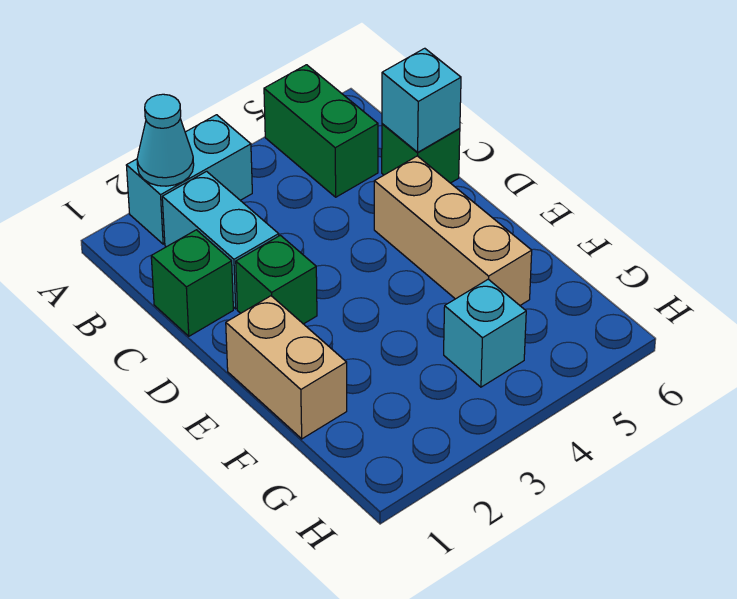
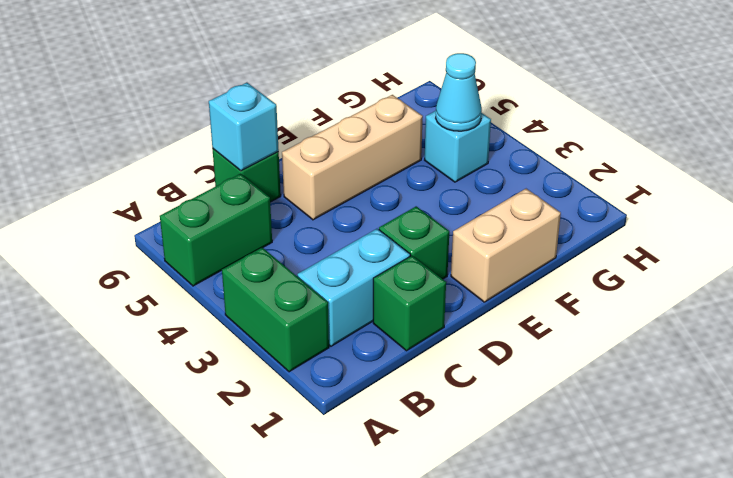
cyan 1x2 brick [126,115,252,244] -> green 1x2 brick [222,247,329,372]
cyan 1x1 cone [137,94,194,186] -> cyan 1x1 cone moved to [436,53,482,131]

